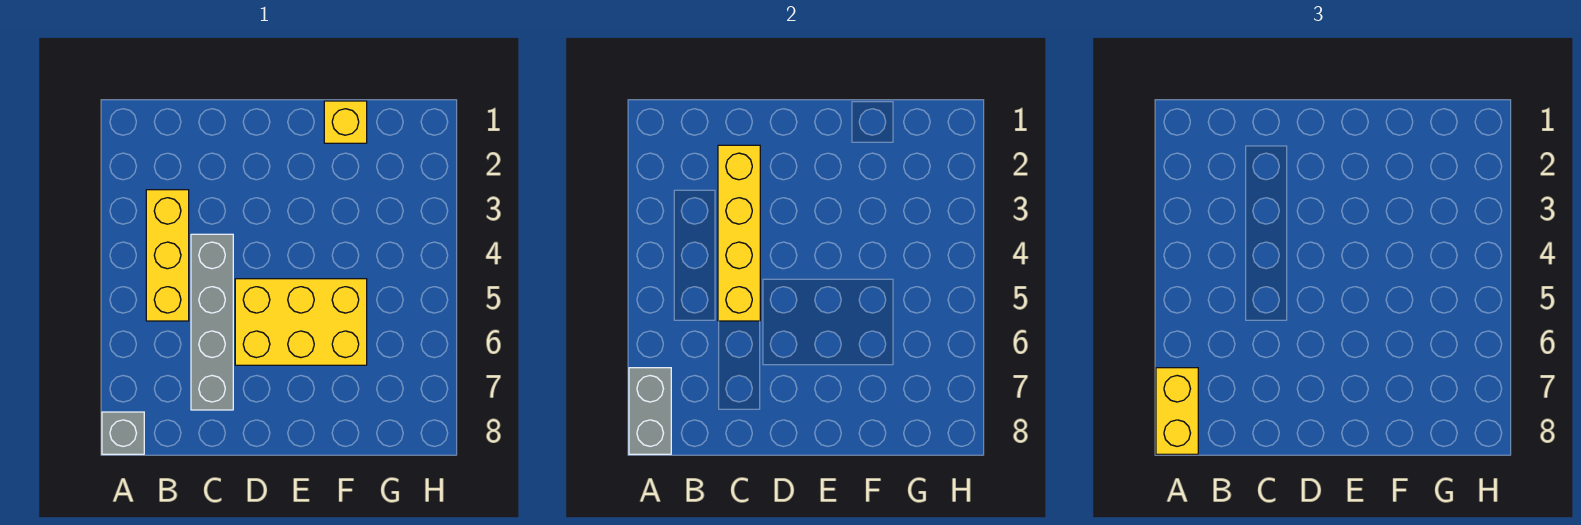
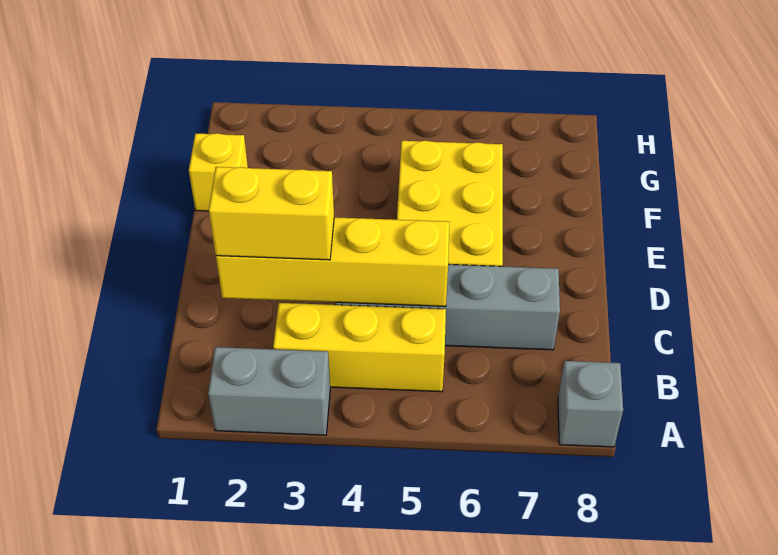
grey 1x2 brick [629,368,671,454] -> grey 1x2 brick moved to [208,347,330,435]
yellow 1x2 brick [1156,368,1198,454] -> yellow 1x2 brick moved to [209,167,334,260]

